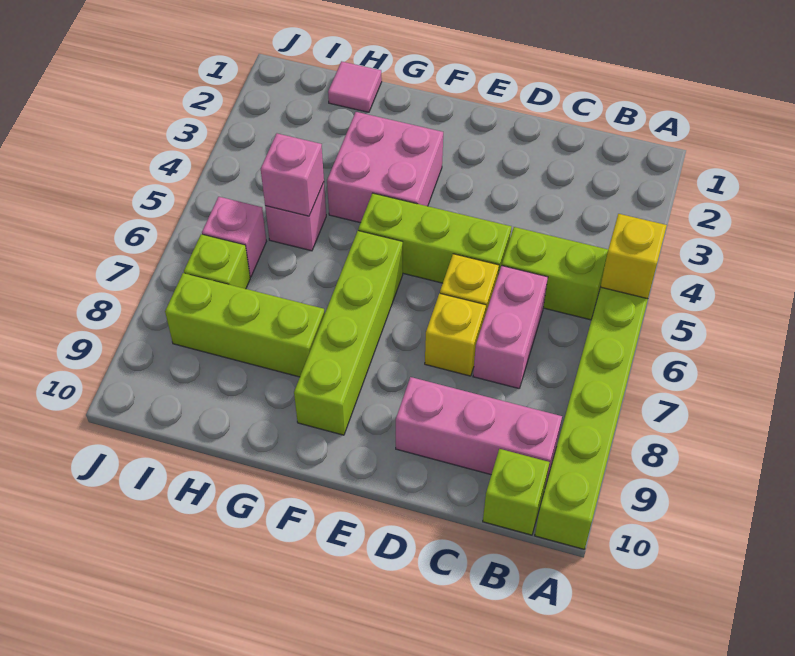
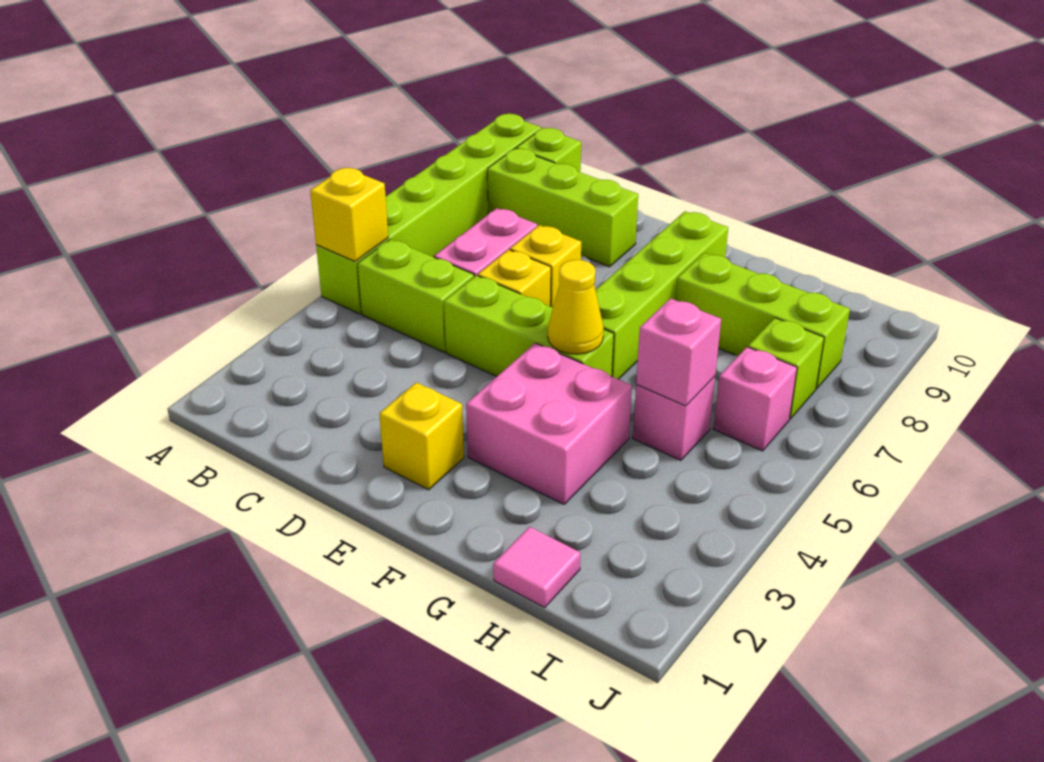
pink 1x3 brick [396,377,562,486] -> lime 1x3 brick [487,148,638,267]
none -> yellow 1x1 brick [379,382,464,490]
none -> yellow 1x1 cone [548,260,604,354]

